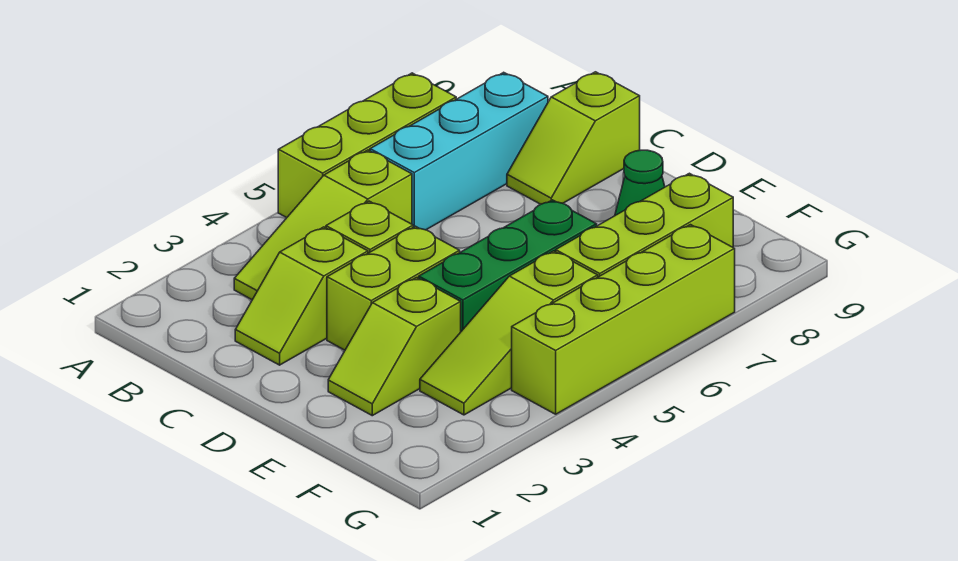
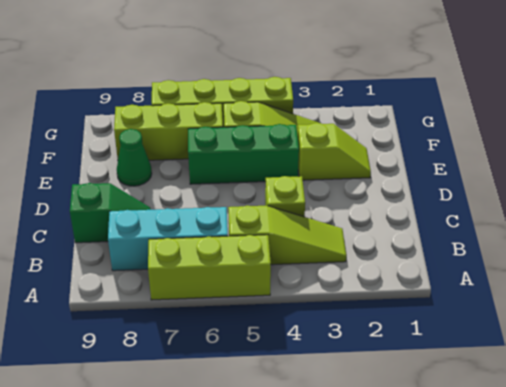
lime 1x2 slope [235,227,368,365] -> none
lime 1x2 slope [507,72,640,204] -> green 1x2 slope [70,183,150,243]
lime 1x2 brick [327,226,460,350] -> none

